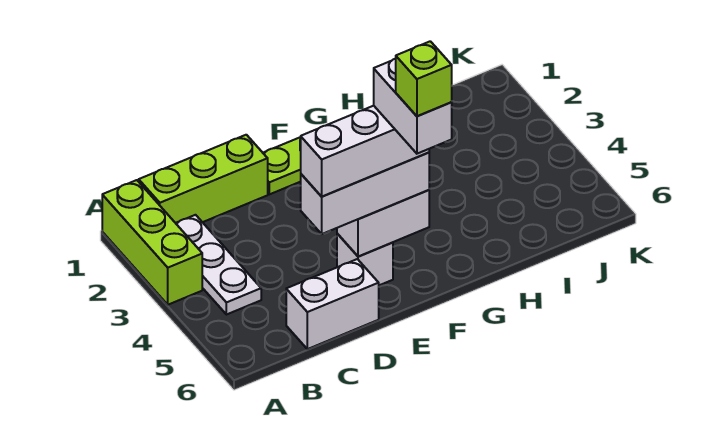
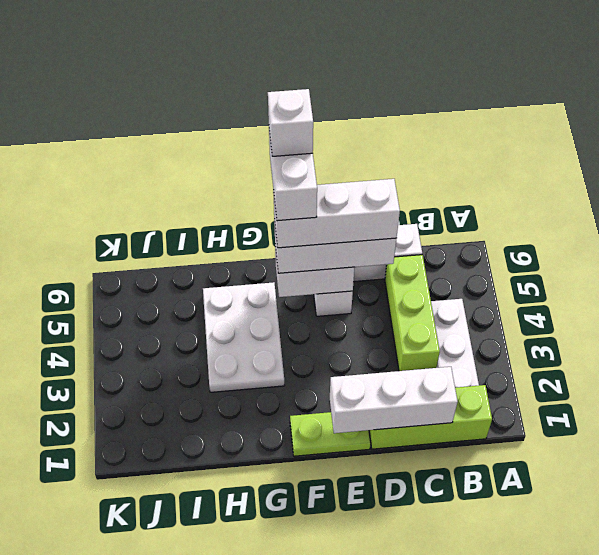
lime 1x3 brick [102,180,202,305] -> lime 1x3 brick moved to [385,255,440,371]
none -> white 1x3 brick [330,367,458,433]
lime 1x1 brick [396,41,452,116] -> white 1x1 brick [268,89,313,156]
none -> white 2x3 plate [203,282,285,392]

